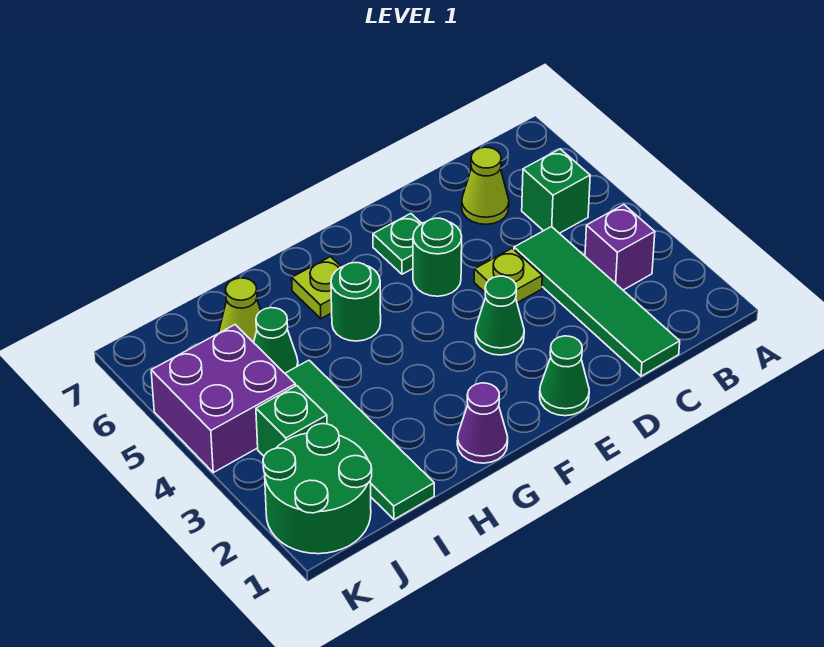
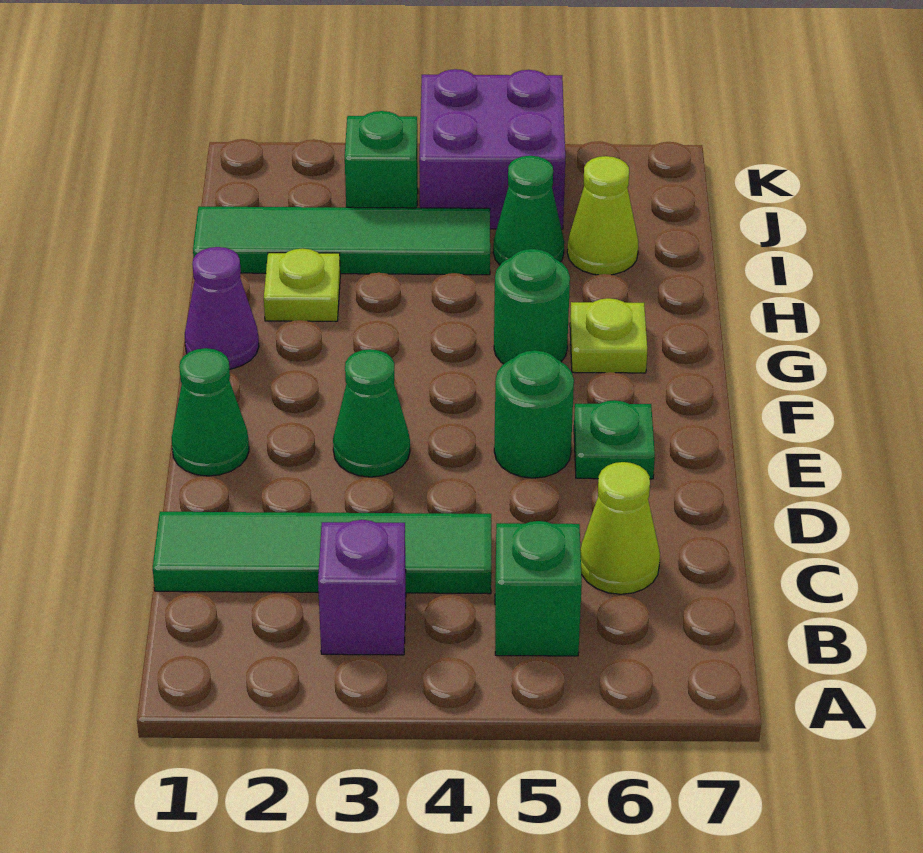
lime 1x1 plate [474,248,542,303] -> lime 1x1 plate moved to [264,248,340,321]
green 2x2 round brick [263,424,372,554] -> none

